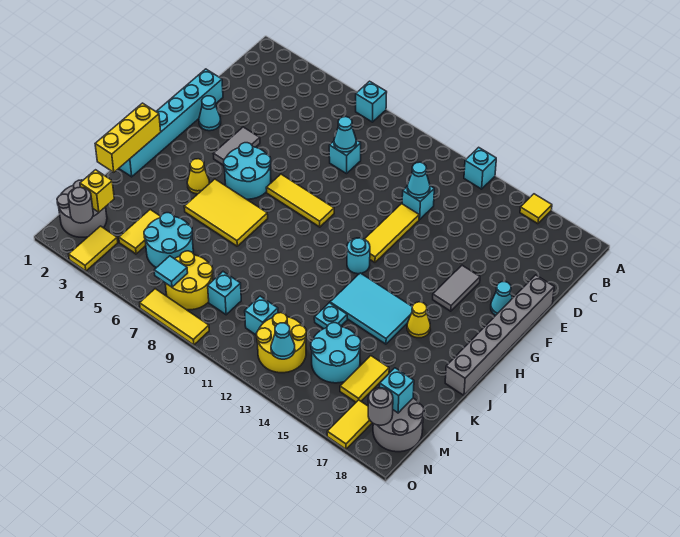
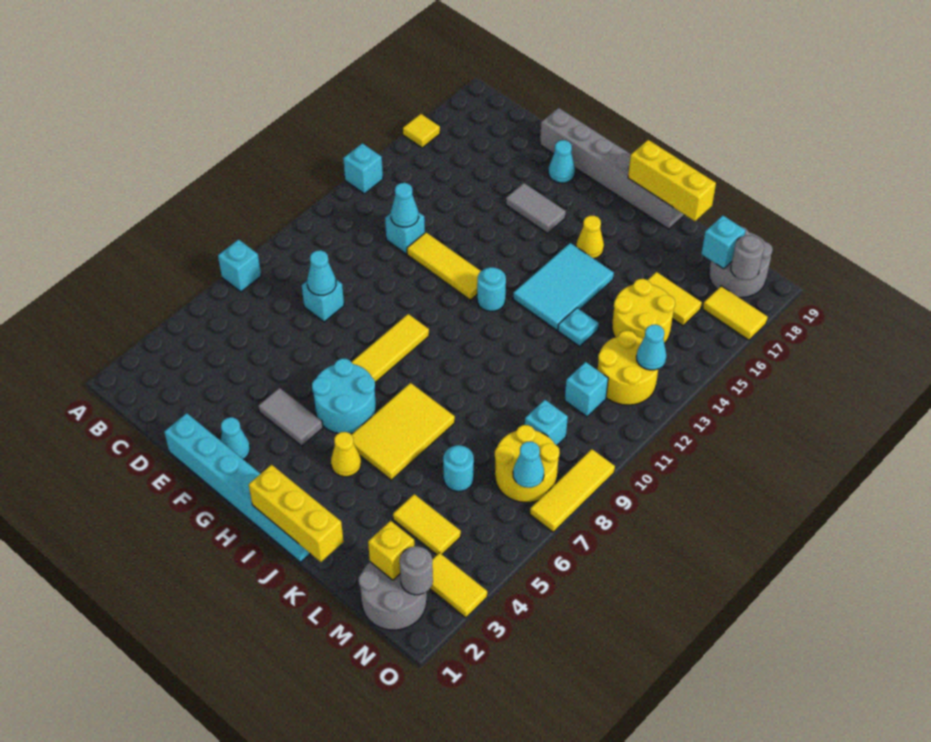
none -> yellow 1x3 brick [628,140,716,221]
cyan 2x2 round brick [144,213,193,268] -> cyan 1x1 round brick [443,445,474,491]
cyan 2x2 round brick [311,323,361,383] -> yellow 2x2 round brick [612,279,675,343]
cyan 1x1 tile [154,256,188,287] -> cyan 1x1 cone [513,442,544,488]

